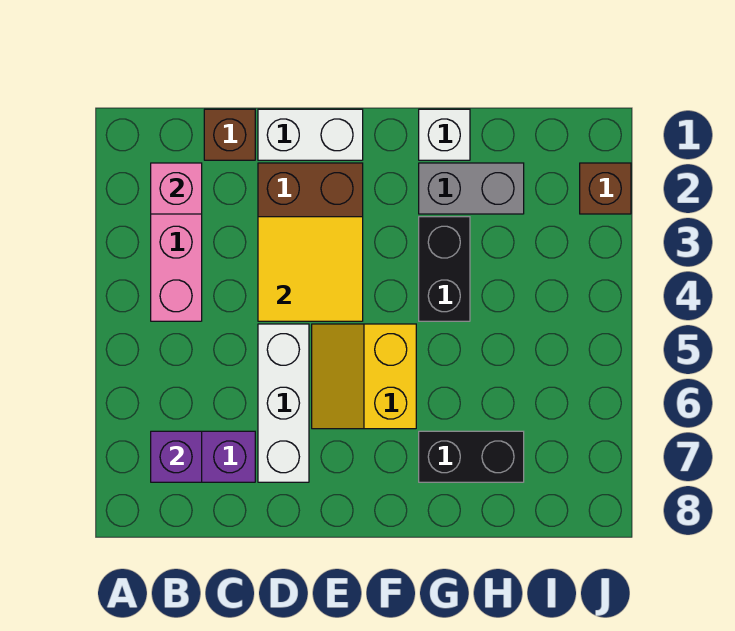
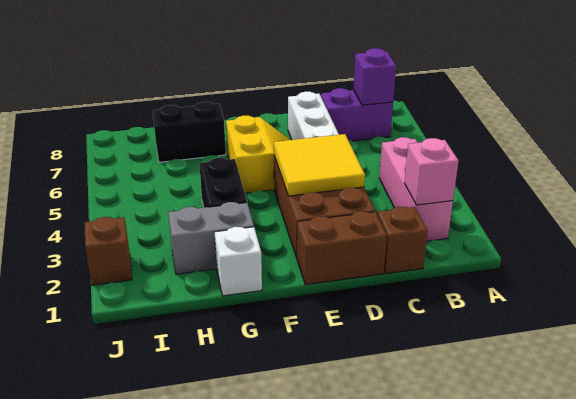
white 1x2 brick [258,109,363,160] -> brown 1x2 brick [297,211,387,285]

